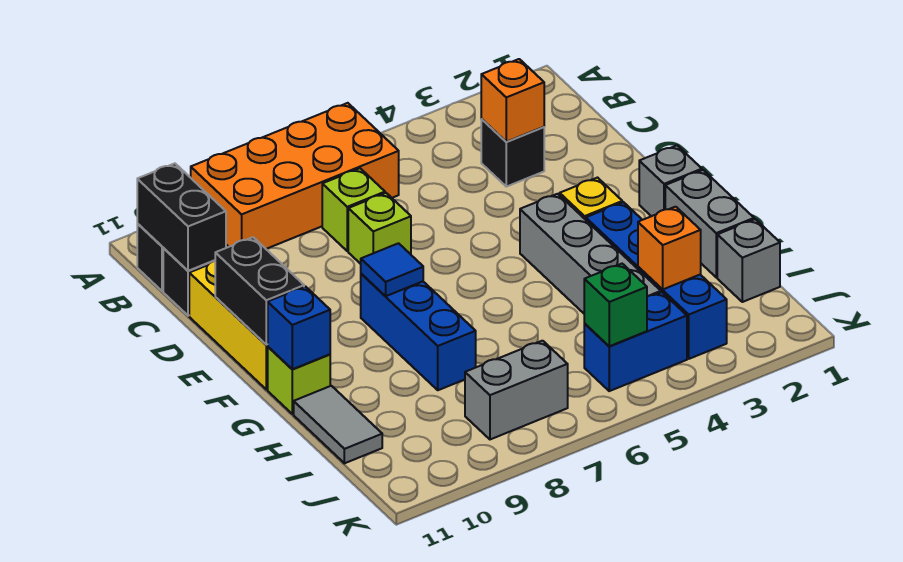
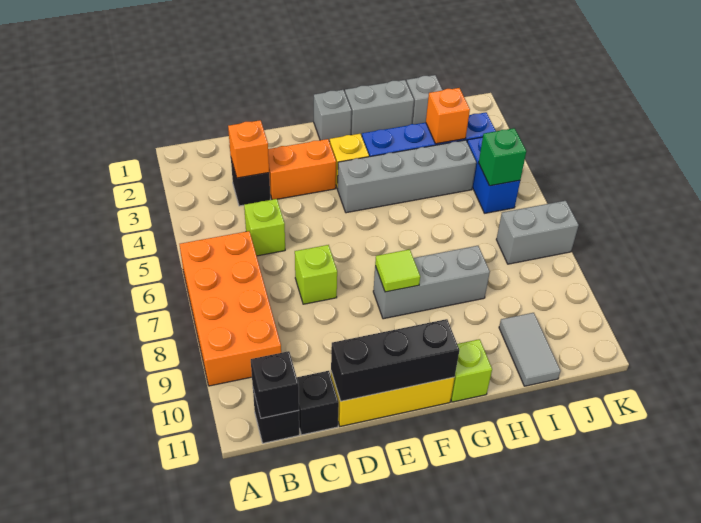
black 1x2 brick [137,163,226,271] -> black 1x1 brick [251,351,299,418]
lime 1x1 brick [322,168,385,251] -> lime 1x1 brick moved to [244,199,285,256]
none -> orange 1x2 brick [268,139,336,200]
black 1x2 brick [215,237,304,345] -> black 1x3 brick [331,319,459,401]
blue 1x3 brick [361,274,476,390] -> grey 1x3 brick [373,246,490,319]
blue 1x1 tile [361,243,423,296] -> lime 1x1 tile [375,249,420,292]
blue 1x1 brick [268,286,330,369] -> none
grey 1x2 tile [294,386,382,463] -> grey 1x2 tile turned to [499,313,561,386]
grey 1x2 brick [465,341,568,439] -> grey 1x2 brick turned to [496,201,579,264]

